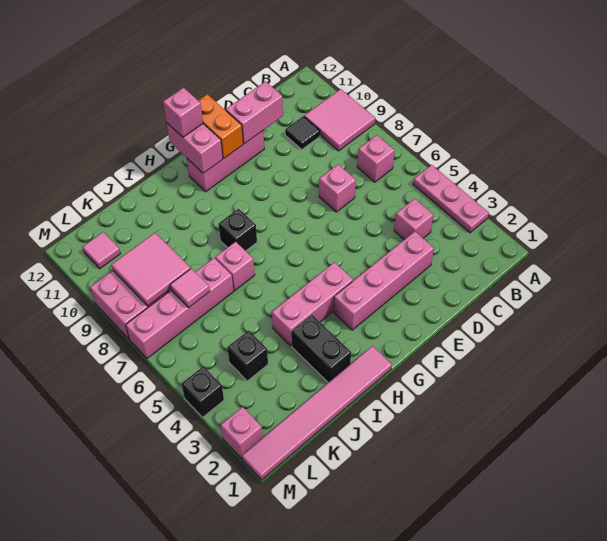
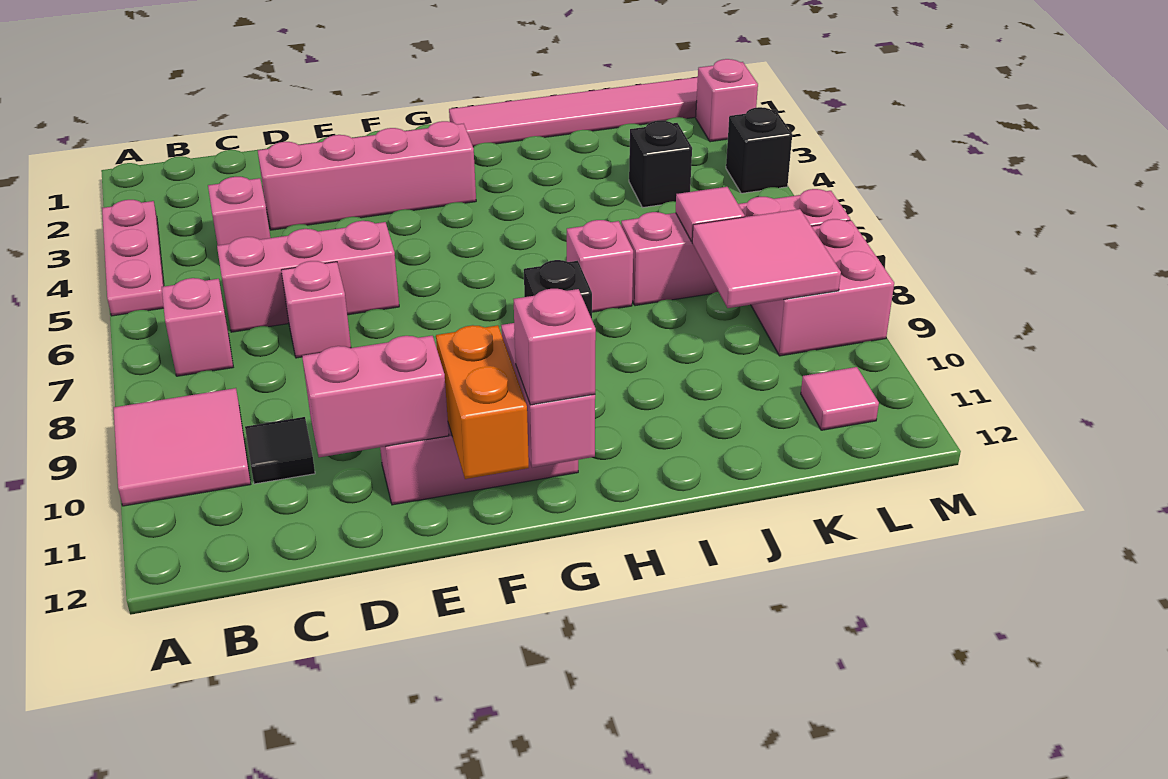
pink 1x3 brick [272,262,353,346] -> pink 1x3 brick moved to [217,221,399,332]
black 1x2 brick [291,315,351,383] -> none

